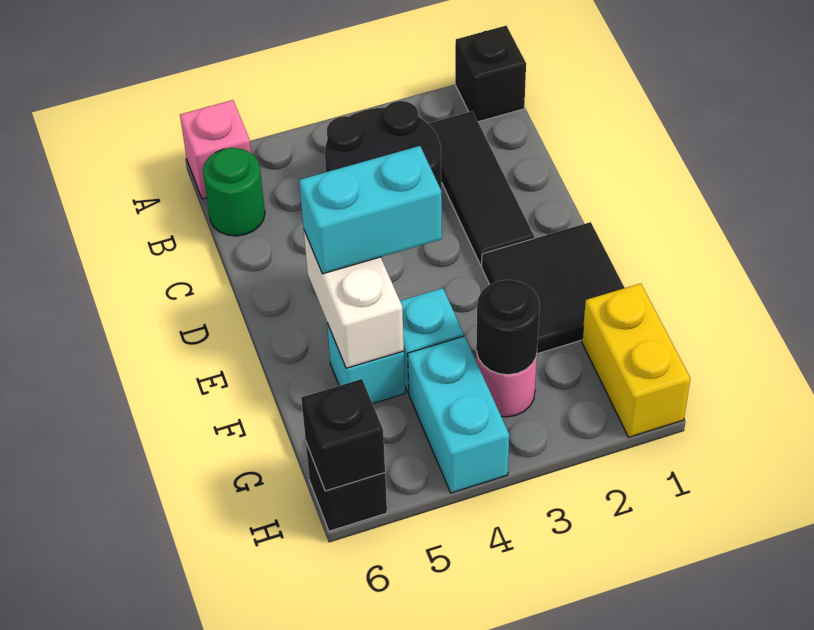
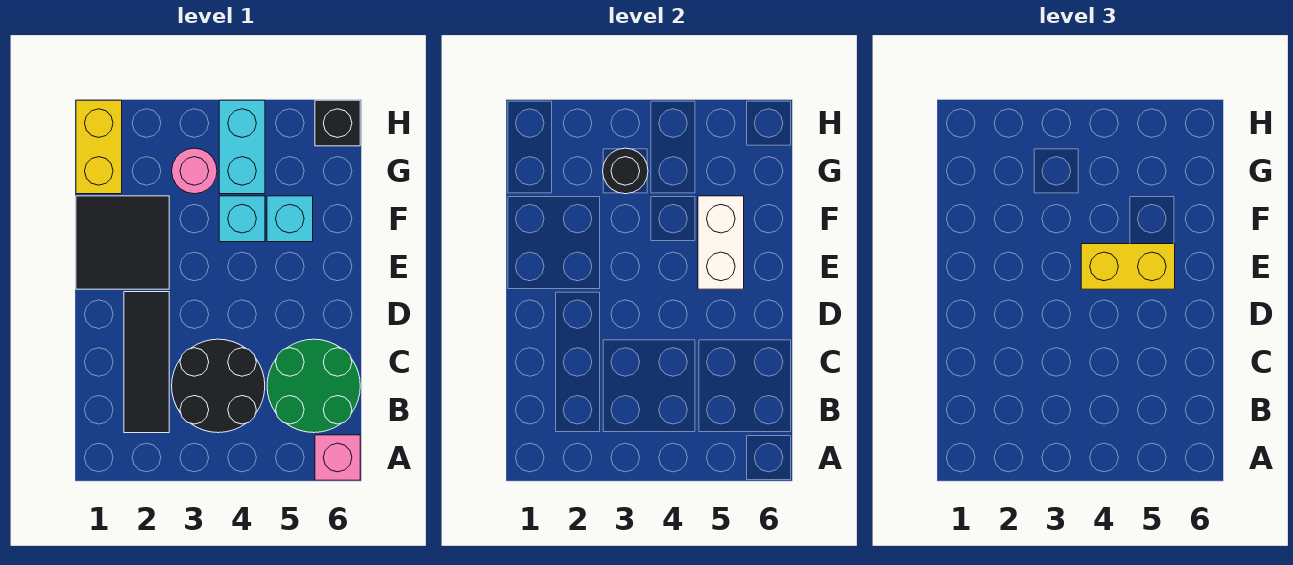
black 1x1 brick [455,26,526,122] -> none
green 1x1 round brick [203,148,265,236] -> green 2x2 round brick [267,339,360,433]
cyan 1x2 brick [299,146,442,274] -> yellow 1x2 brick [1081,244,1175,289]
black 1x1 brick [301,379,385,491] -> none

